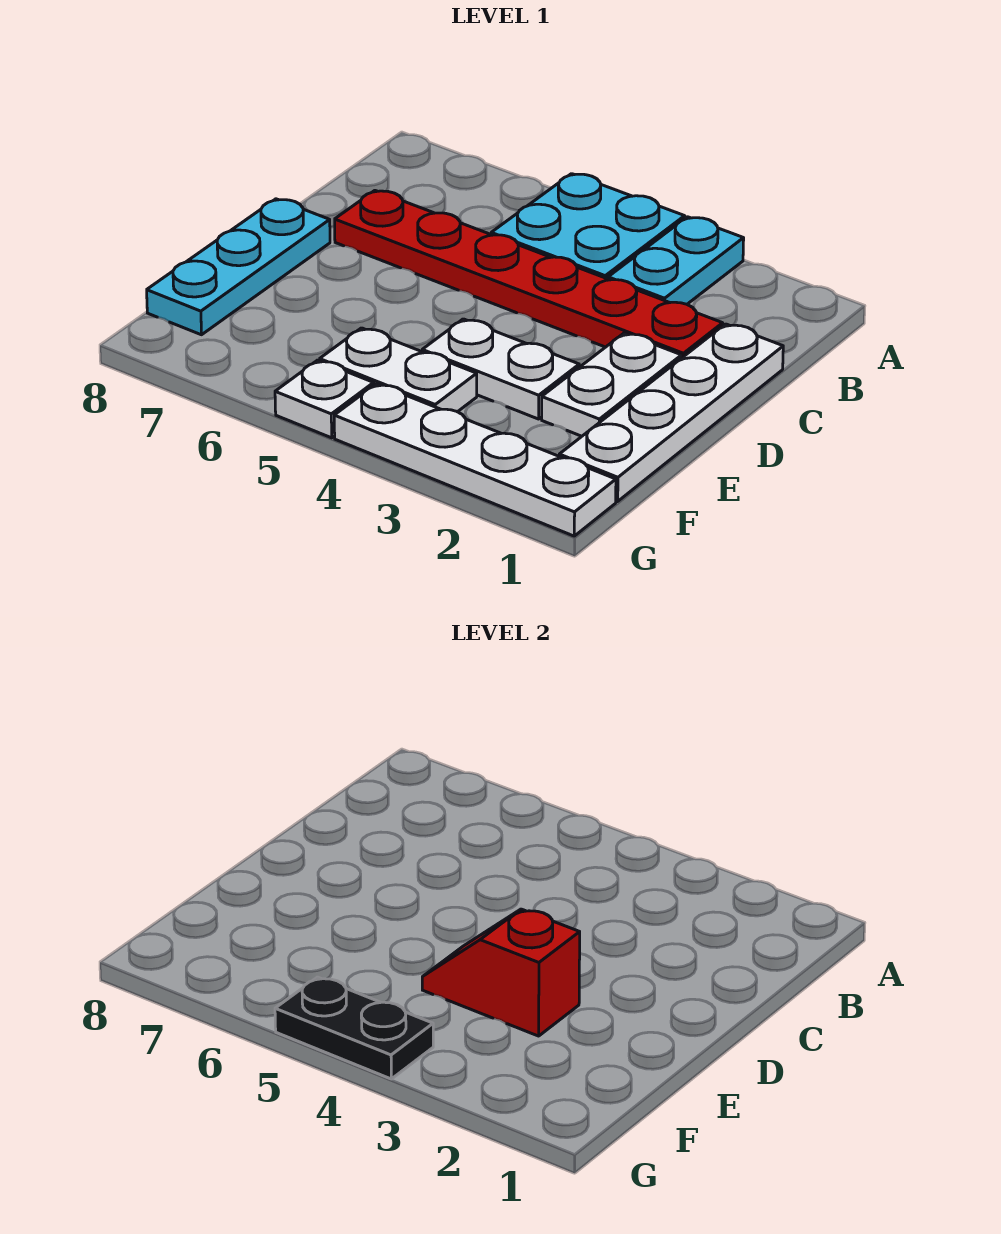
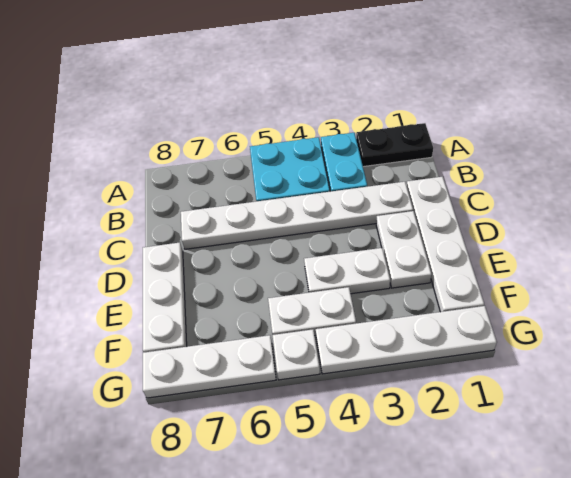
red 1x6 plate [335,191,723,358] -> white 1x6 plate [181,182,413,249]
cyan 1x3 plate [147,199,330,335] -> white 1x3 plate [143,243,187,352]
red 1x2 slope [422,909,580,1036] -> none
black 1x2 plate [275,977,433,1079] -> black 1x2 plate moved to [356,123,433,167]
none -> white 1x3 plate [143,335,276,398]

